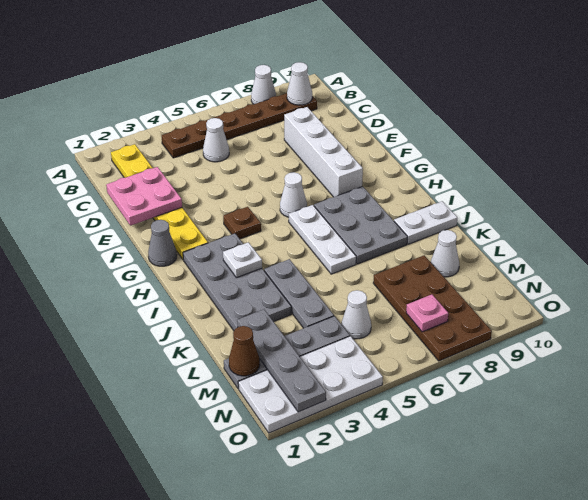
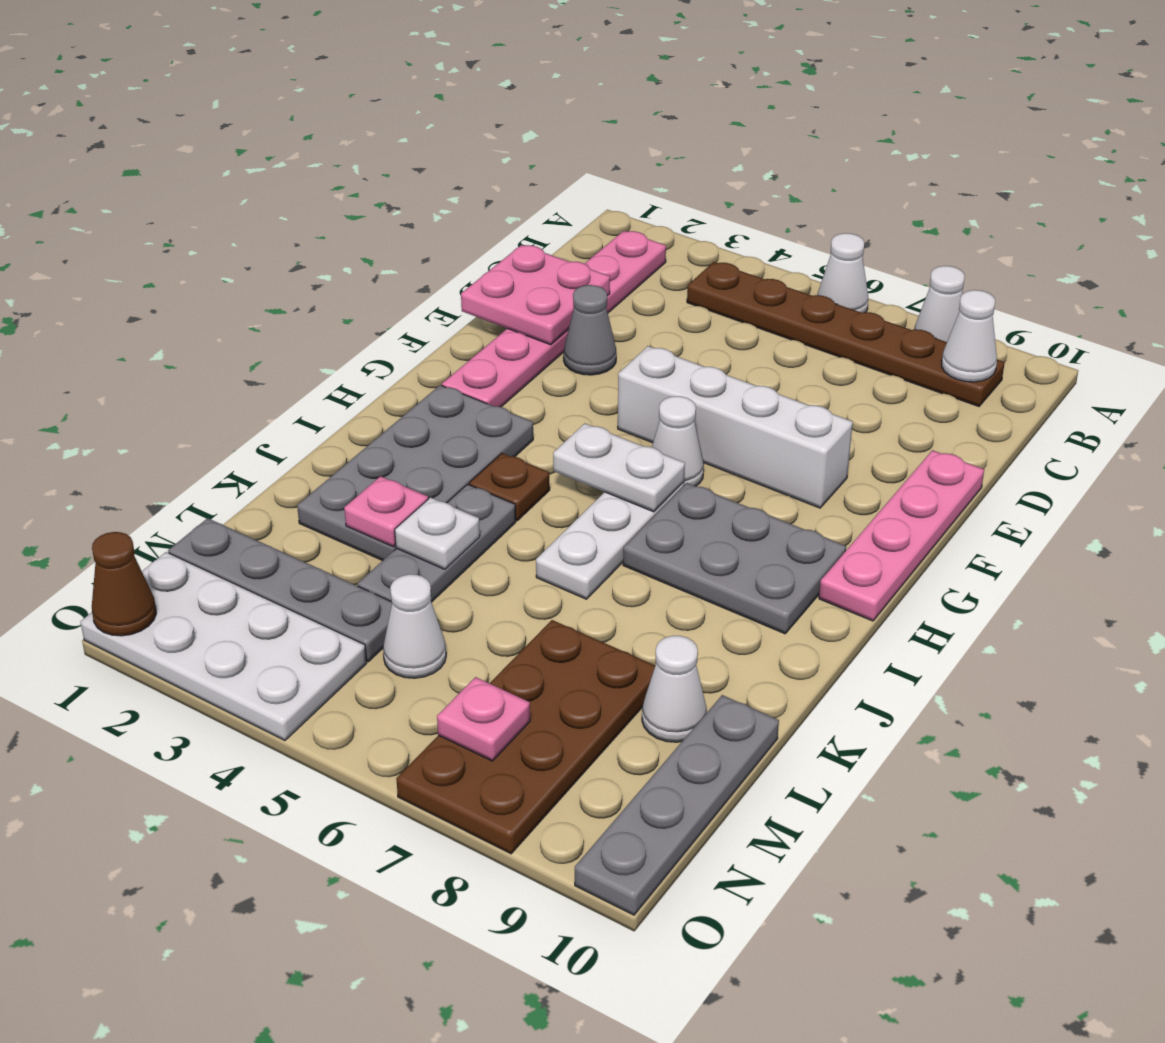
yellow 1x6 plate [111,144,208,259] -> pink 1x6 plate [442,231,666,407]
white 1x1 cone [203,118,229,162] -> white 1x1 cone moved to [817,233,868,313]
white 1x4 brick [284,107,363,197] -> white 1x4 brick turned to [618,346,853,508]
none -> pink 1x4 plate [819,450,984,621]
grey 1x1 cone [148,220,177,266] -> grey 1x1 cone moved to [563,285,616,375]
brown 1x1 plate [223,207,261,239] -> brown 1x1 plate moved to [469,453,550,521]
grey 2x3 plate [314,187,408,264] -> grey 2x3 plate turned to [623,483,846,634]
white 1x1 plate [223,242,262,278] -> white 1x1 plate moved to [395,498,480,569]
white 1x2 plate [394,201,457,244] -> white 1x2 plate moved to [553,423,685,512]
none -> pink 1x1 plate [344,476,428,547]
grey 1x4 plate [237,309,326,412] -> grey 1x4 plate moved to [575,695,779,915]
brown 1x1 cone [229,326,260,376] -> brown 1x1 cone moved to [92,532,156,636]

